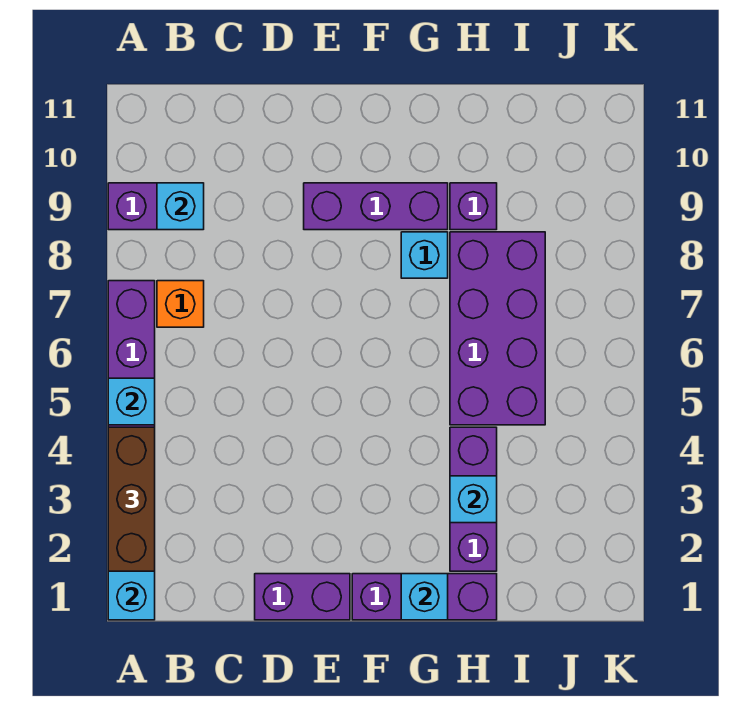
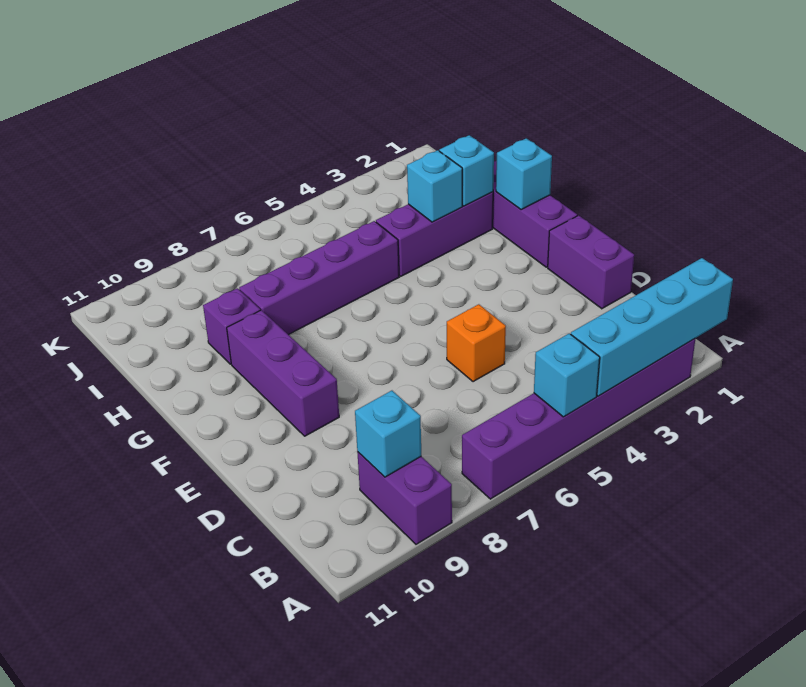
brown 1x3 brick [108,427,155,571] -> none
orange 1x1 brick [157,281,204,327] -> orange 1x1 brick moved to [447,304,506,382]
cyan 1x1 brick [401,232,448,278] -> cyan 1x1 brick moved to [439,135,494,206]
purple 2x4 brick [450,232,545,425] -> purple 1x4 brick [239,221,399,335]

